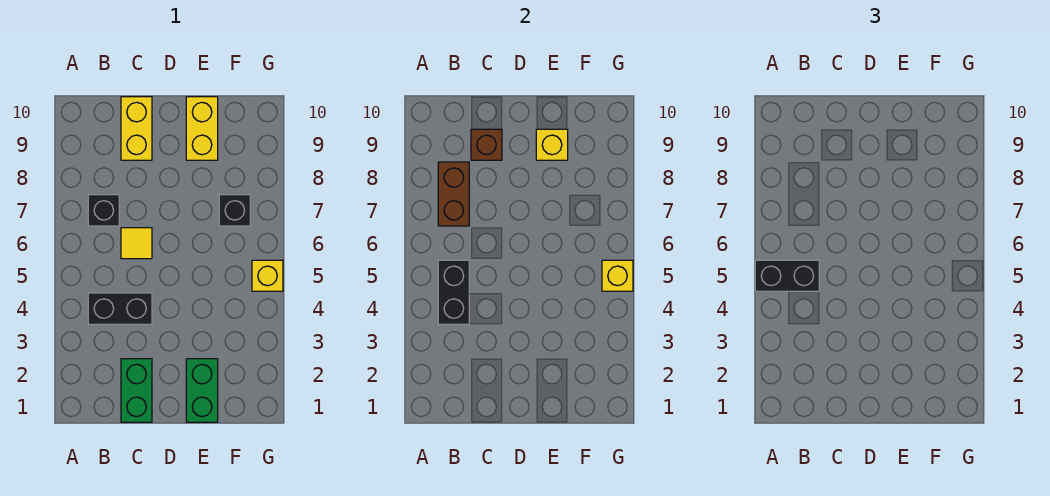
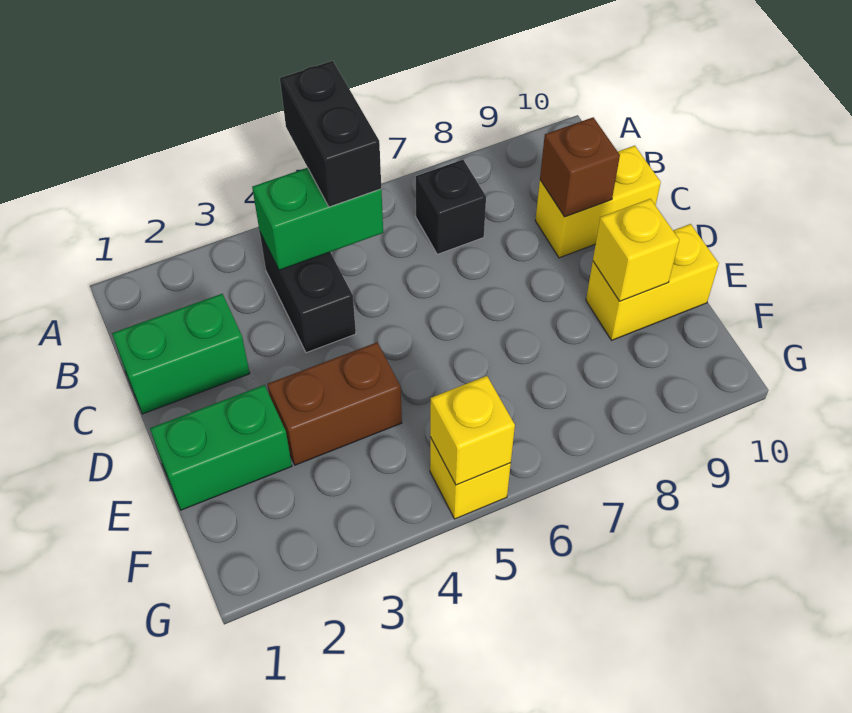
black 1x2 brick [438,260,469,324] -> green 1x2 brick [252,168,383,270]
brown 1x2 brick [438,162,469,226] -> brown 1x2 brick moved to [267,343,402,465]
yellow 1x1 tile [121,228,152,259] -> none
black 1x1 brick [219,195,250,226] -> none

